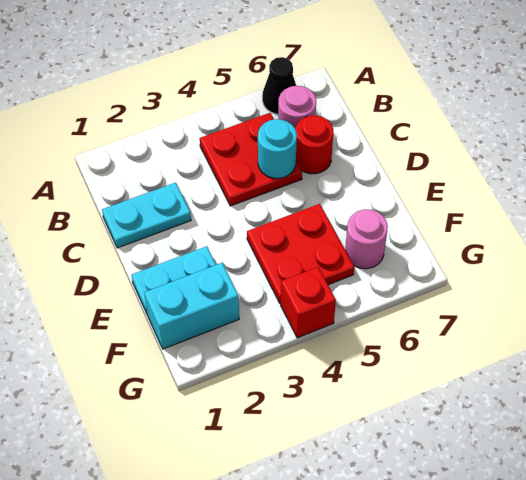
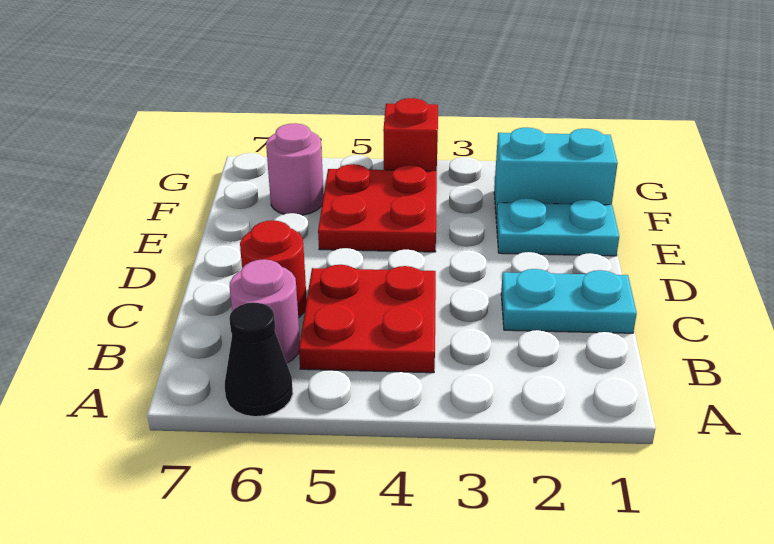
cyan 1x1 round brick [258,119,297,178] -> none

